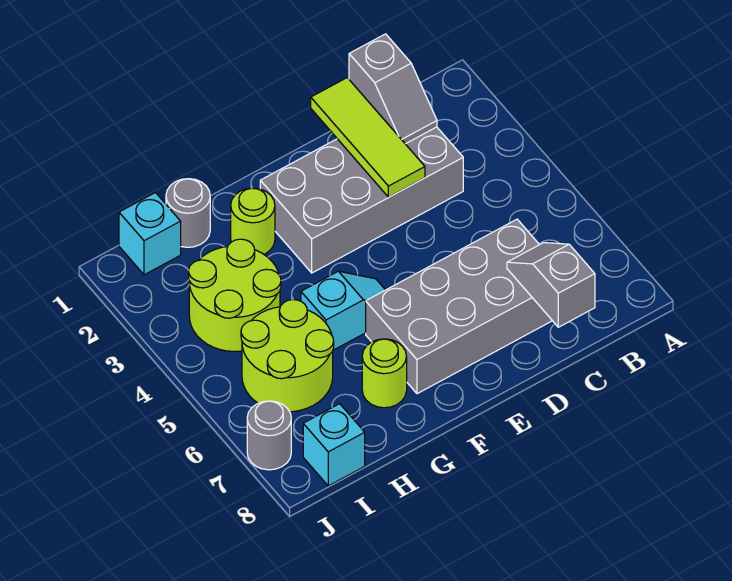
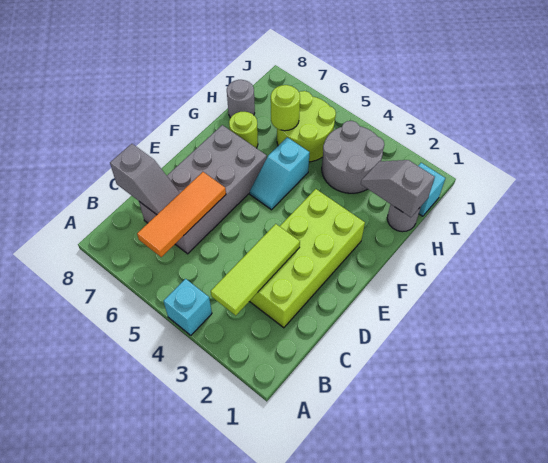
none -> orange 1x3 tile [137,172,226,257]
grey 1x2 slope [349,34,437,144] -> grey 1x2 slope moved to [361,160,435,217]
grey 2x4 brick [260,127,463,273] -> lime 2x4 brick [249,189,365,328]
lime 1x3 tile [311,78,425,197] -> lime 1x3 tile turned to [211,224,300,315]
lime 1x1 round brick [231,188,275,254] -> lime 1x1 round brick moved to [271,85,300,131]
lime 2x2 round brick [189,239,281,352] -> grey 2x2 round brick [322,121,384,193]
cyan 1x1 brick [303,404,365,486] -> cyan 1x1 brick moved to [164,279,212,335]
grey 1x1 round brick [247,401,291,470] -> grey 1x1 round brick moved to [227,80,255,118]

